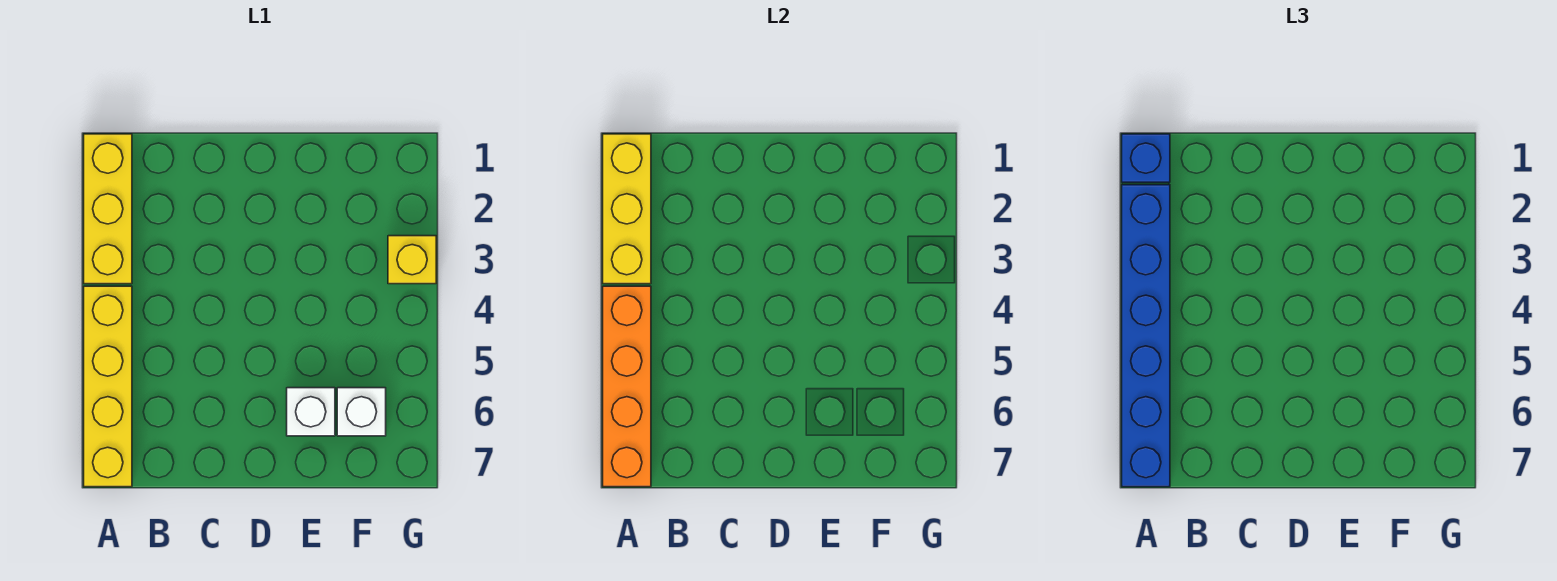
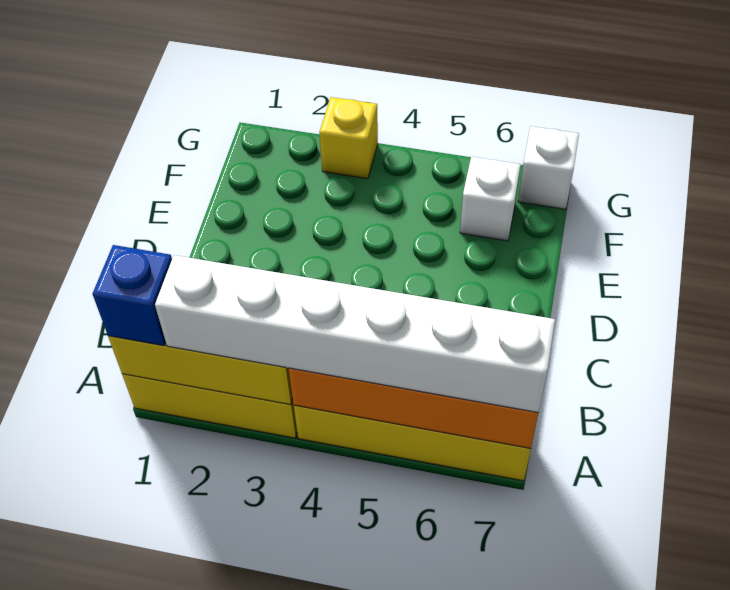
blue 1x6 brick [1122,185,1170,487] -> white 1x6 brick [155,255,555,413]
white 1x1 brick [287,388,335,436] -> white 1x1 brick moved to [518,126,579,209]

